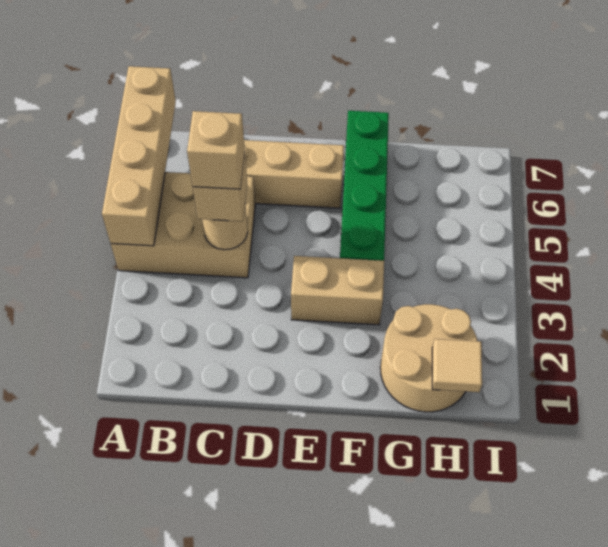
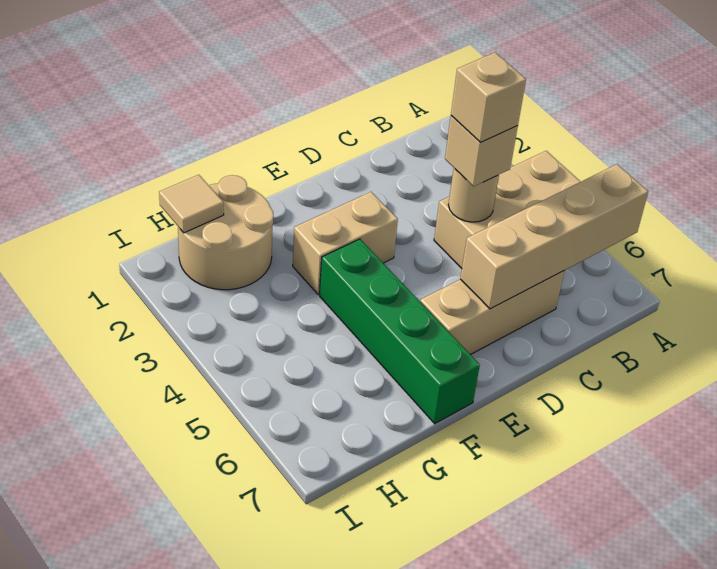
tan 1x4 brick [102,66,176,246] -> tan 1x4 brick turned to [460,164,648,309]

